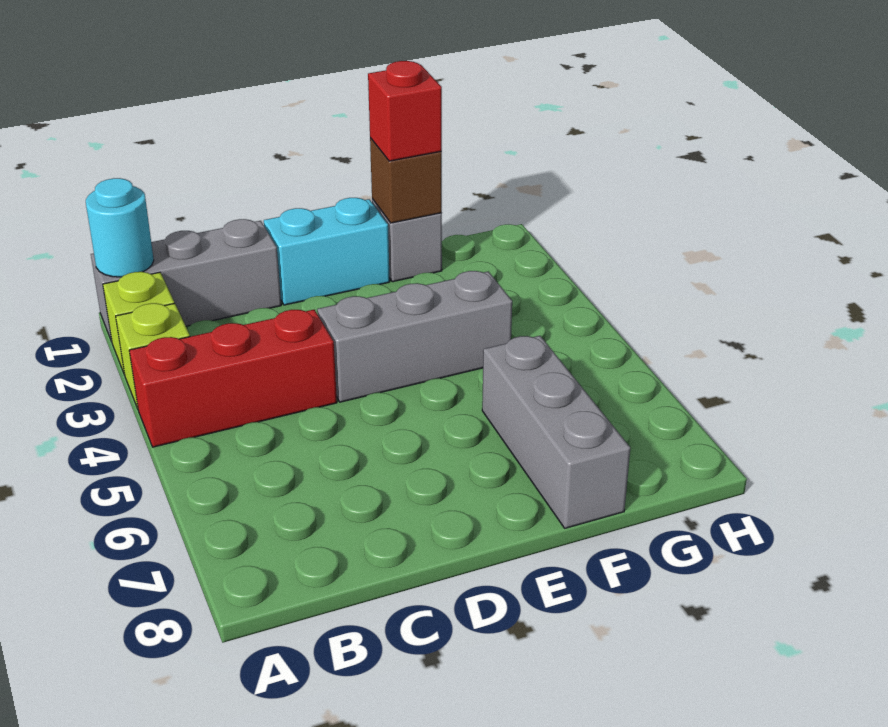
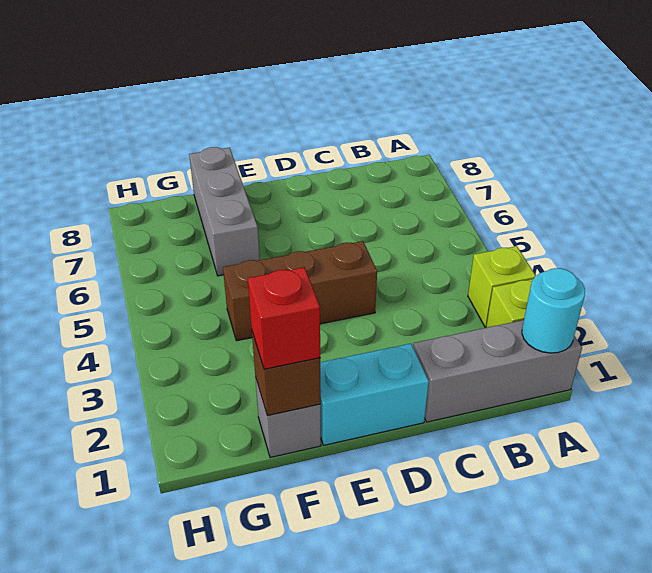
red 1x3 brick [129,310,337,447] -> none
grey 1x3 brick [317,271,512,402] -> brown 1x3 brick [223,241,377,341]

